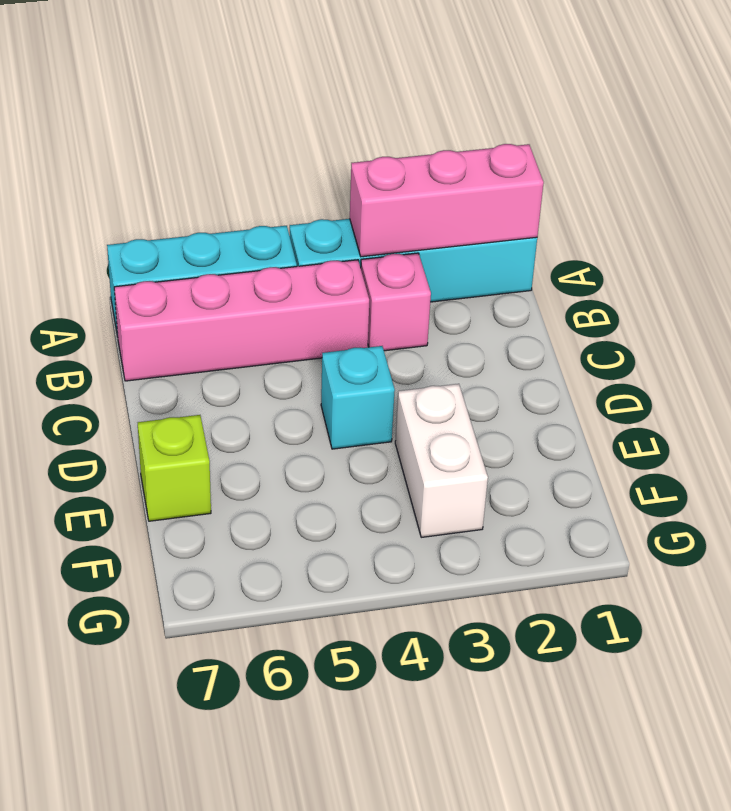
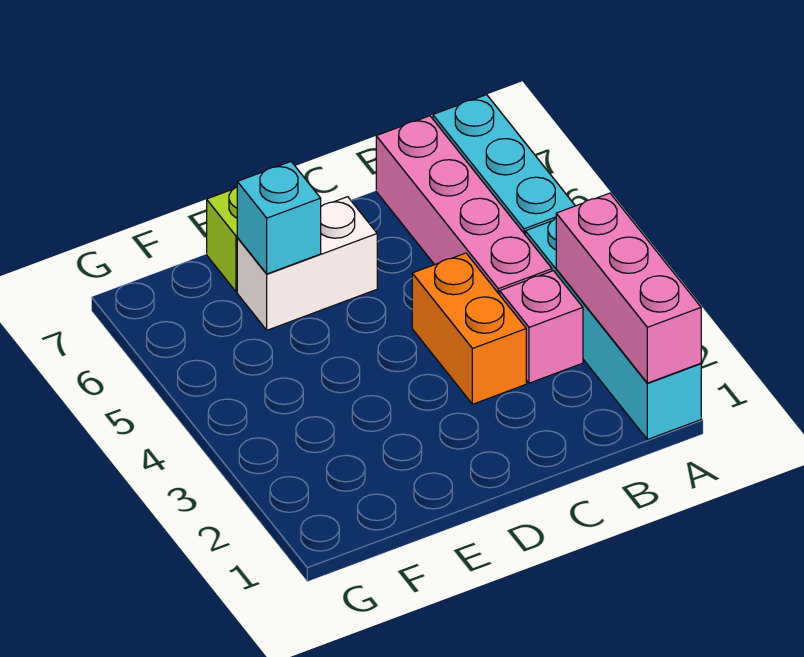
none -> orange 1x2 brick [412,253,526,404]
cyan 1x1 brick [321,346,395,449] -> cyan 1x1 brick moved to [237,162,321,274]
white 1x2 brick [395,384,488,537] -> white 1x2 brick moved to [237,197,377,330]

